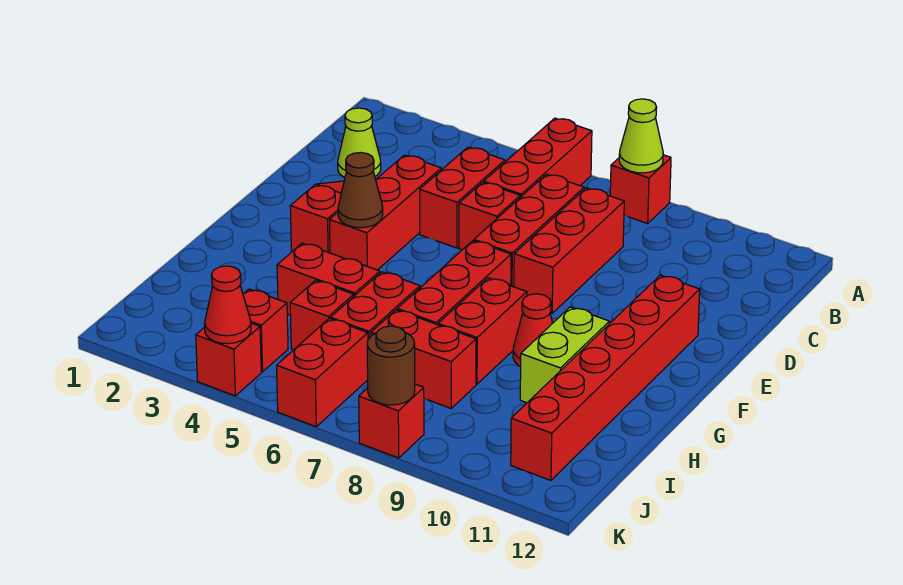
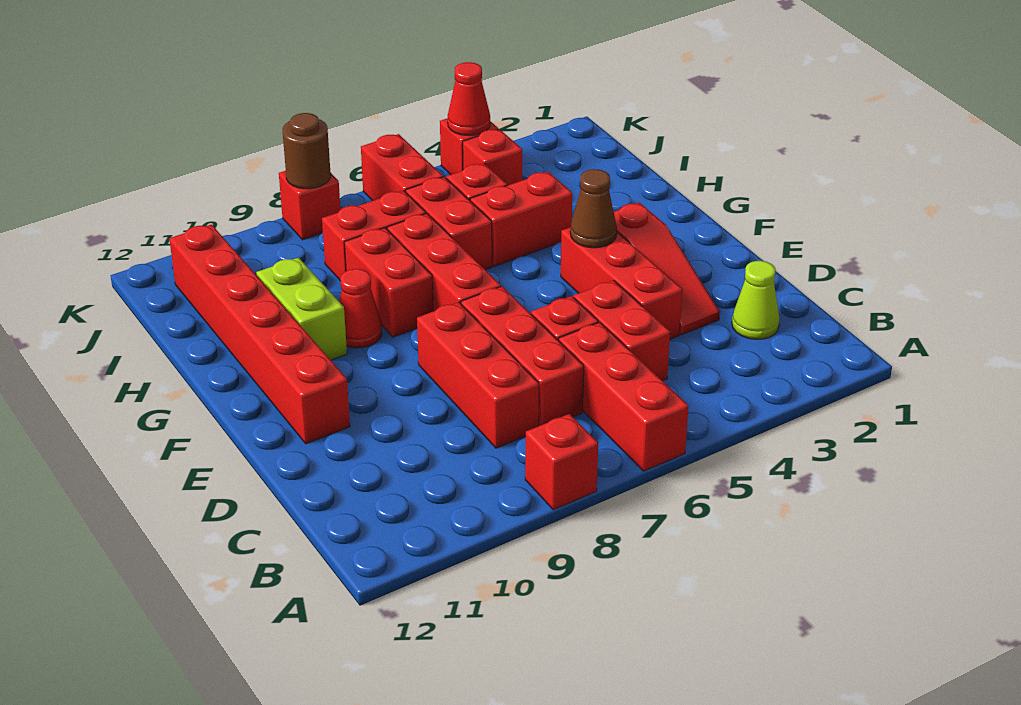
lime 1x1 cone [619,99,663,173] -> none

